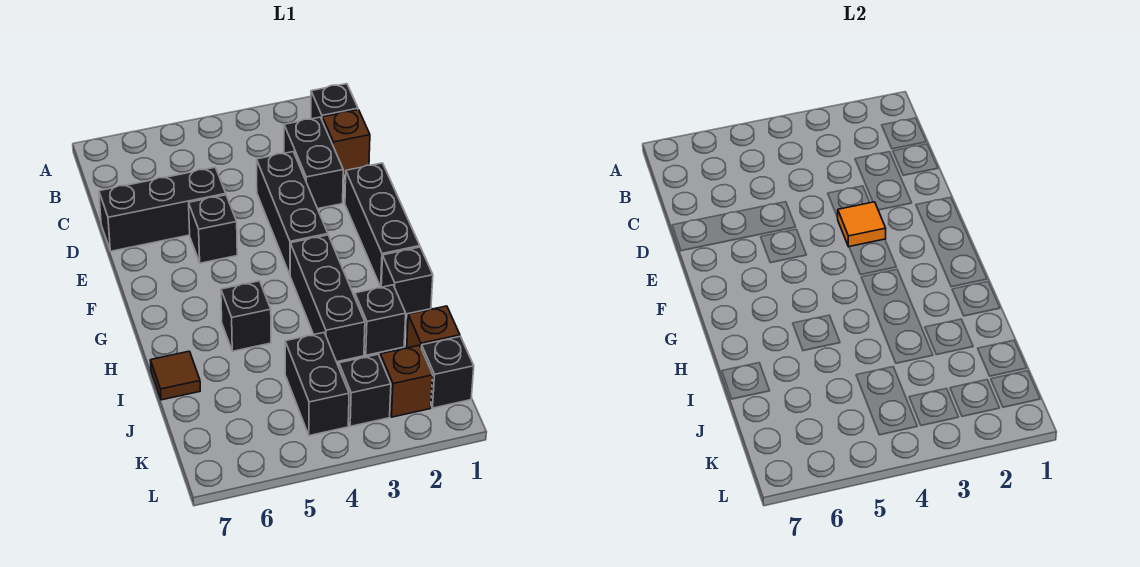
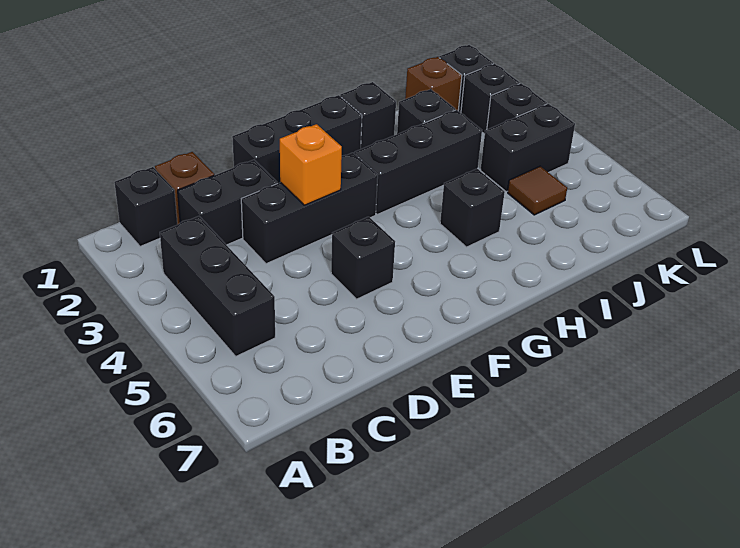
black 1x3 brick [99,167,226,251] -> black 1x3 brick moved to [160,216,275,356]
orange 1x1 tile [837,202,886,247] -> orange 1x1 brick [280,124,342,205]
brown 1x1 tile [150,351,200,400] -> brown 1x1 tile moved to [508,166,567,215]
brown 1x1 brick [380,345,433,417] -> black 1x1 brick [461,64,520,134]

